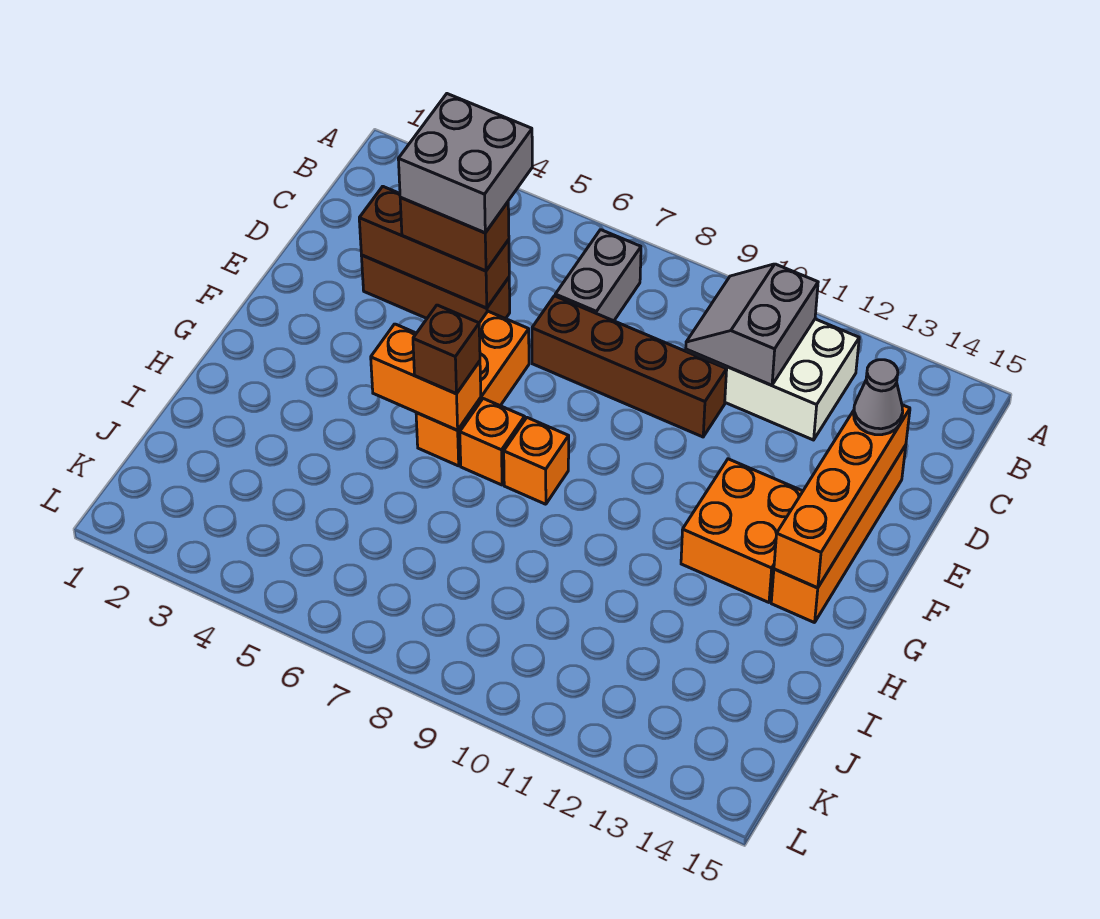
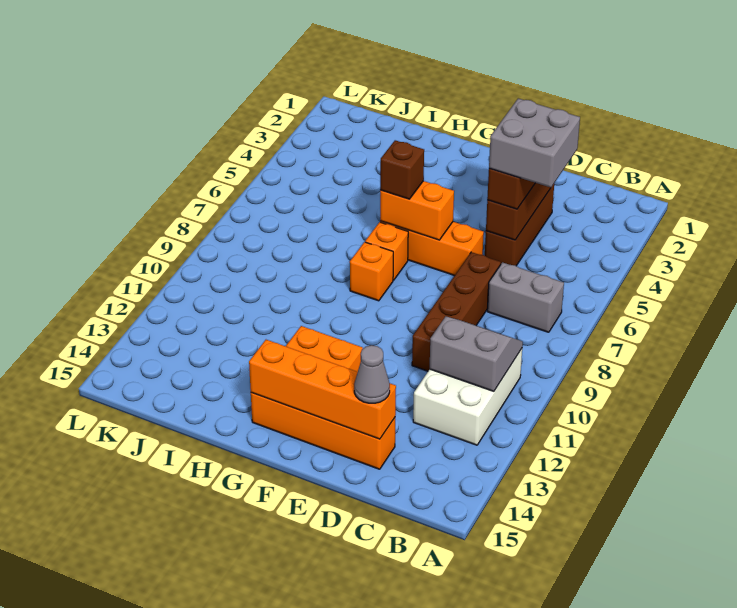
orange 1x2 brick [371,324,481,430] -> orange 1x2 brick turned to [380,181,454,240]

